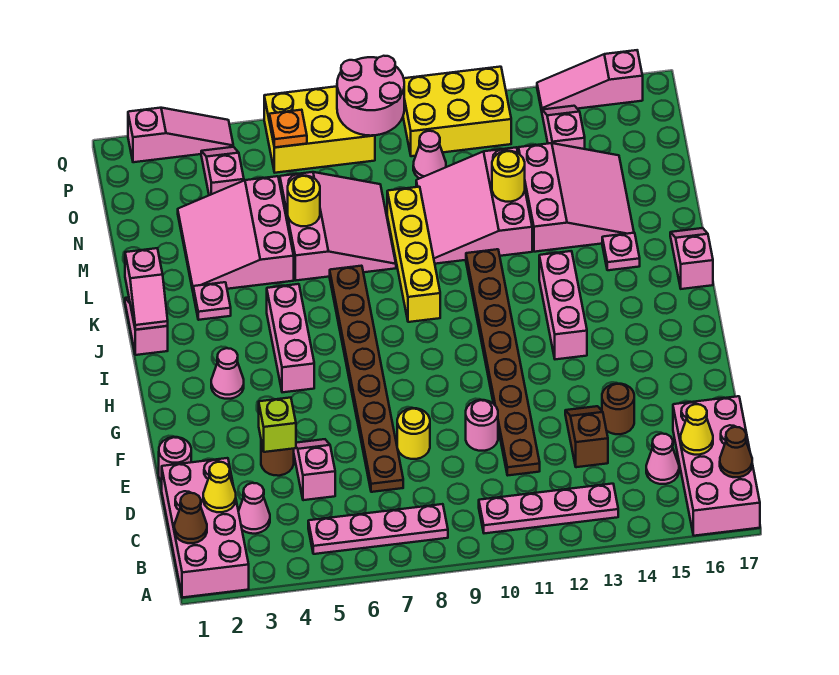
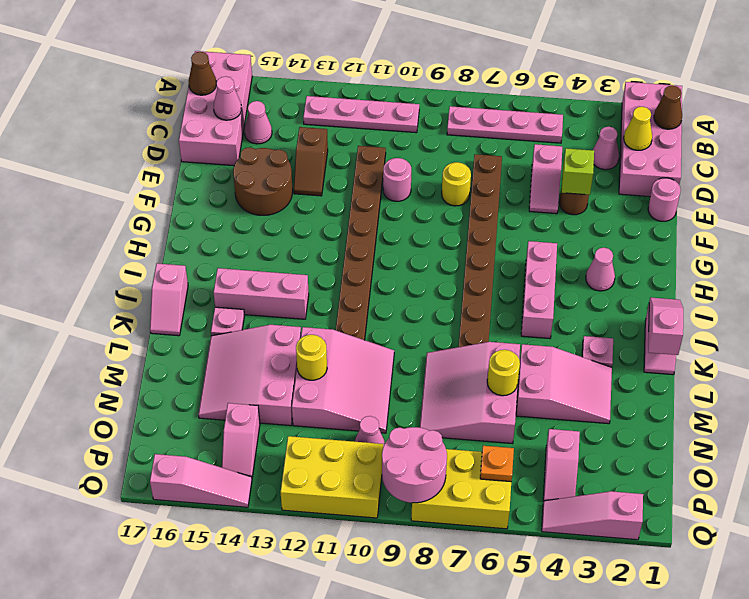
yellow 1x1 cone [681,404,713,455] -> pink 1x1 cone [214,77,241,120]
brown 1x1 round brick [602,384,634,434] -> brown 2x2 round brick [233,147,293,215]
pink 1x3 brick [539,251,587,359] -> pink 1x3 brick turned to [214,268,309,319]
yellow 1x4 brick [387,187,440,322] -> none
pink 3x3 slope [178,176,294,290] -> pink 2x3 slope [516,344,612,424]

